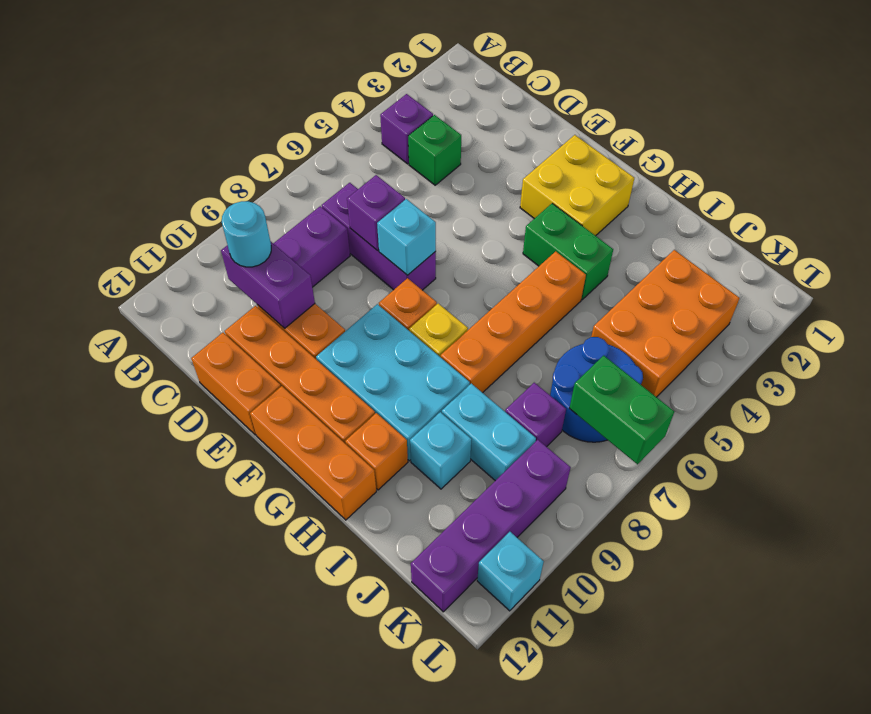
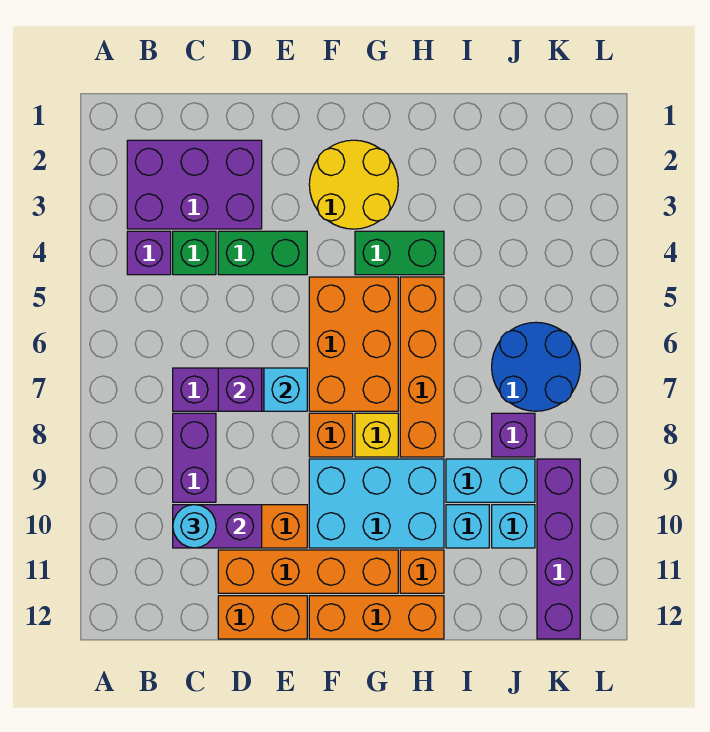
none -> purple 2x3 brick [127,140,262,229]
yellow 2x2 brick [520,135,634,236] -> yellow 2x2 round brick [309,140,398,229]
orange 2x3 brick [591,250,739,397] -> orange 2x3 brick moved to [309,277,398,411]
green 1x2 brick [569,355,674,465] -> green 1x2 brick moved to [218,231,307,275]
cyan 1x1 brick [477,532,544,611] -> cyan 1x1 brick moved to [492,505,535,548]

